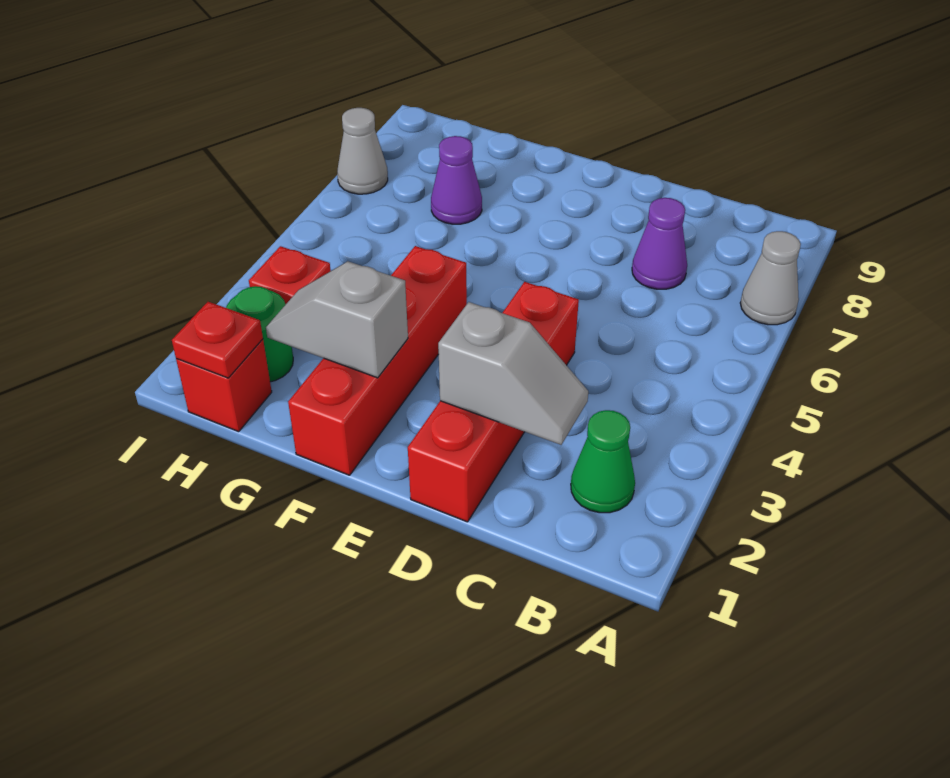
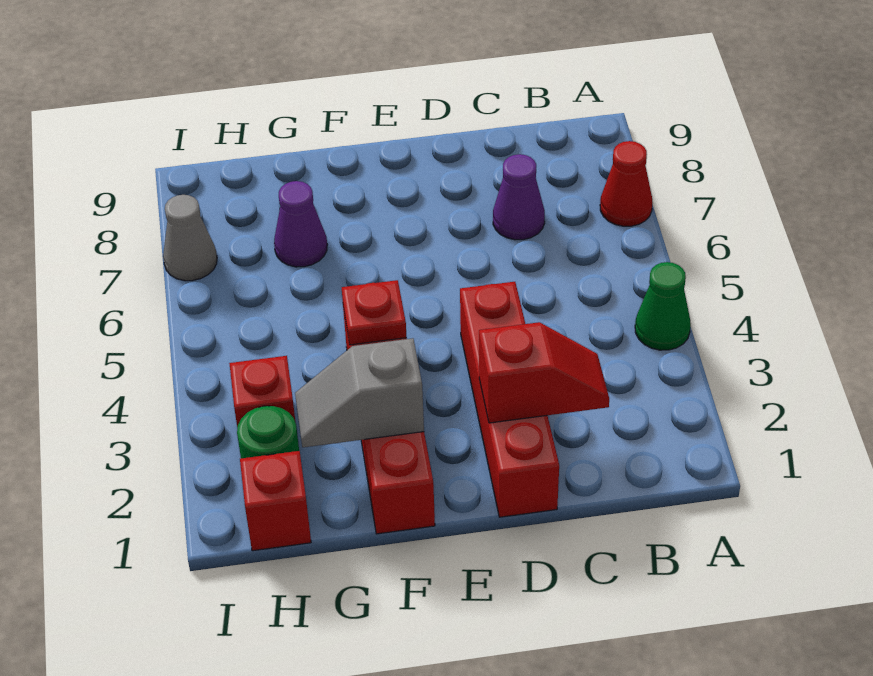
grey 1x1 cone [740,231,801,325] -> red 1x1 cone [600,141,653,226]
green 1x1 cone [571,410,635,513] -> green 1x1 cone moved to [635,262,691,350]
grey 1x2 slope [438,302,588,445] -> red 1x2 slope [479,322,609,423]
red 1x1 plate [172,302,263,378] -> red 1x1 plate moved to [342,280,407,345]

